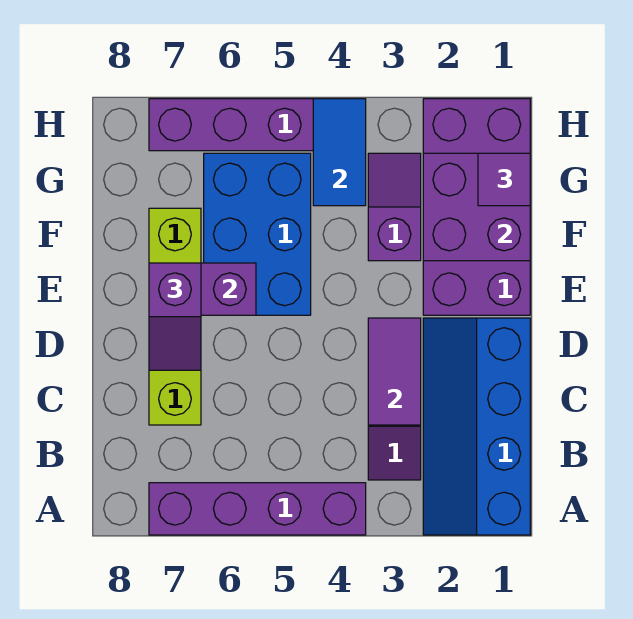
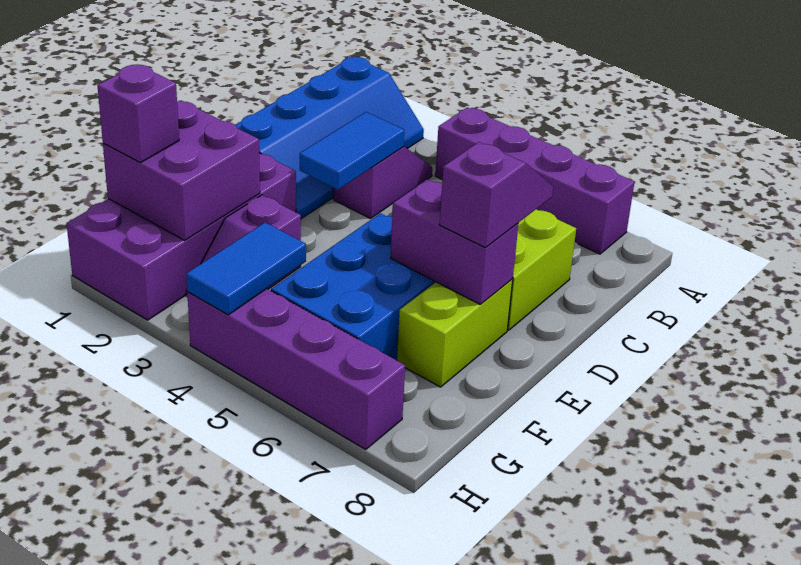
purple 1x2 tile [368,318,421,425] -> blue 1x2 tile [300,112,404,189]
purple 1x1 tile [478,153,530,206] -> purple 1x1 brick [97,64,179,163]

